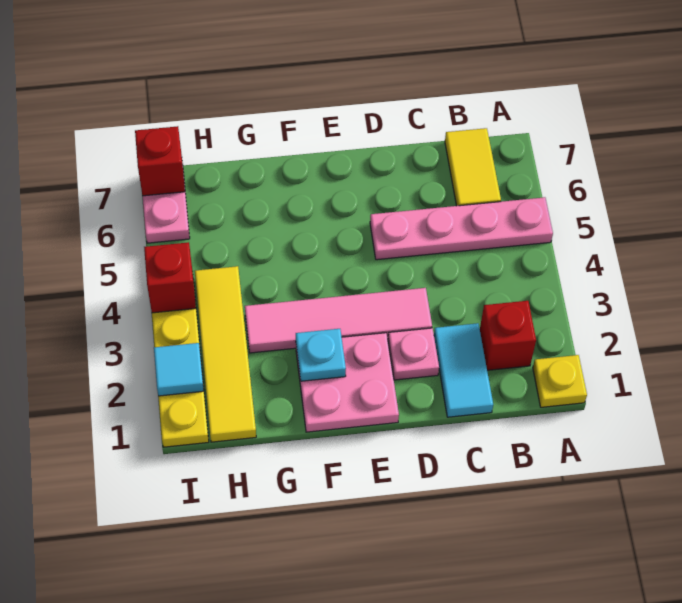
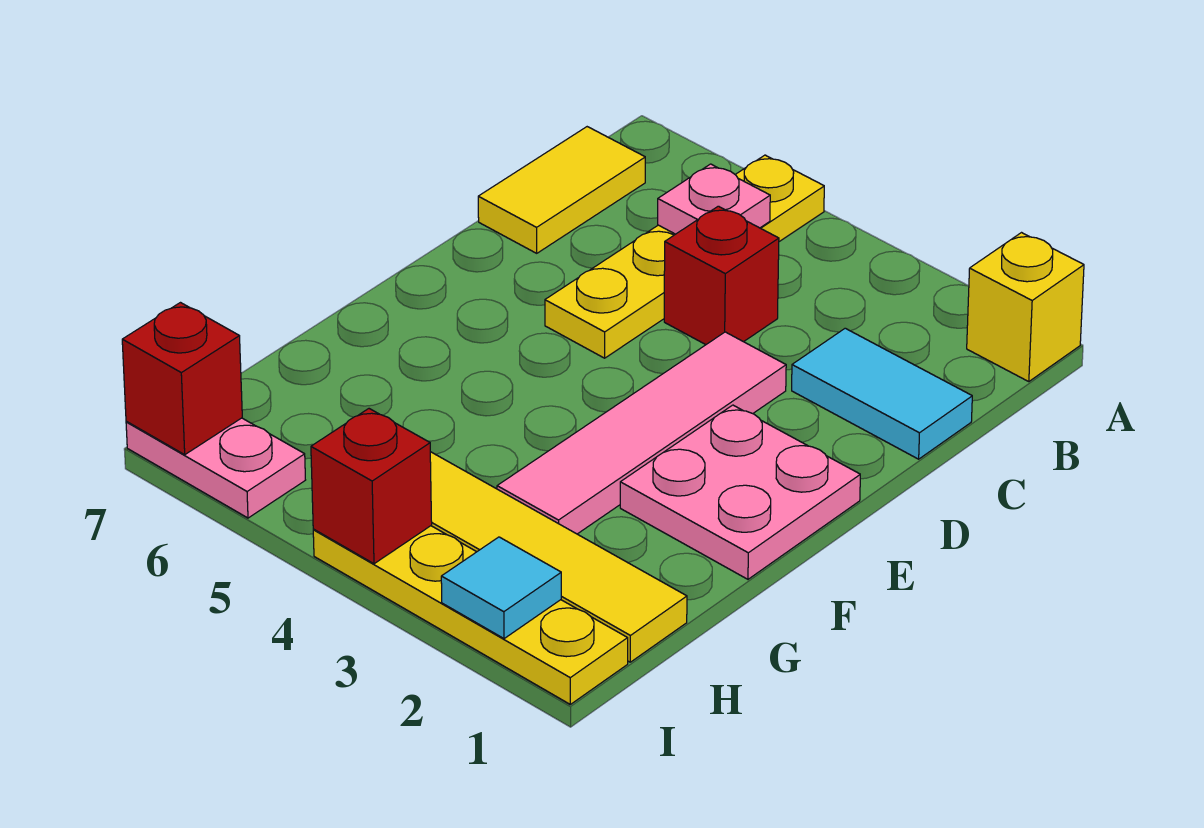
yellow 1x1 plate [533,355,587,407] -> yellow 1x1 brick [967,233,1084,382]
pink 1x4 plate [370,197,553,260] -> yellow 1x4 plate [545,155,824,358]
red 1x1 brick [480,301,536,370] -> red 1x1 brick moved to [664,206,779,345]
yellow 1x2 tile [445,128,501,206] -> yellow 1x2 tile turned to [478,127,645,253]
pink 1x1 plate [388,328,439,380] -> pink 1x1 plate moved to [658,164,770,234]
cyan 1x1 plate [296,329,346,381] -> none

